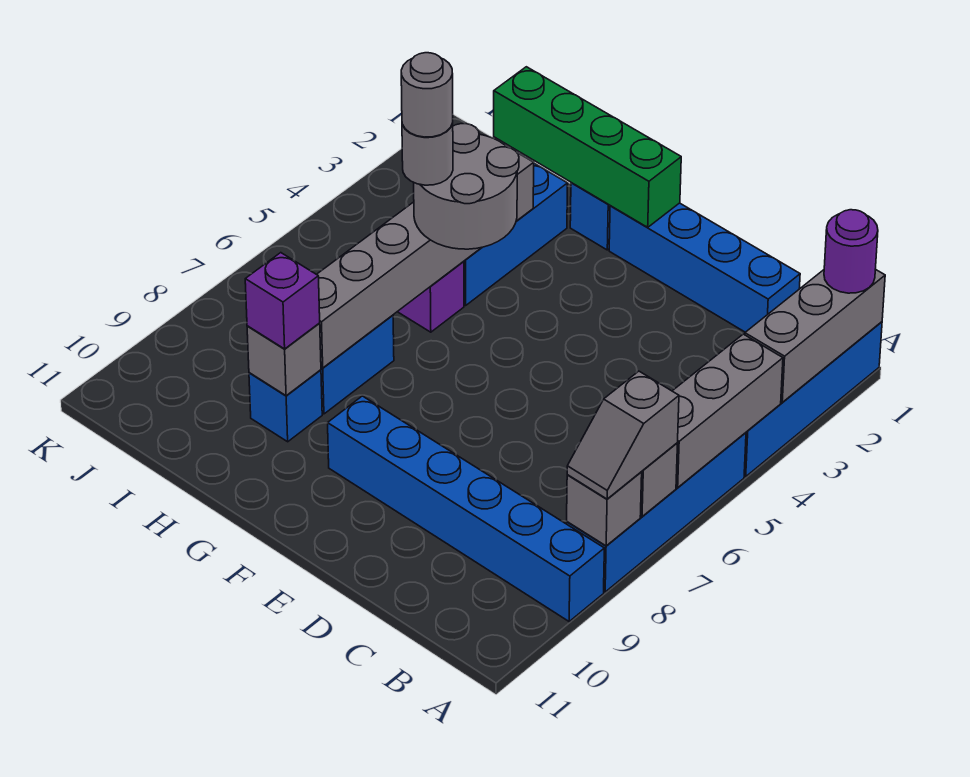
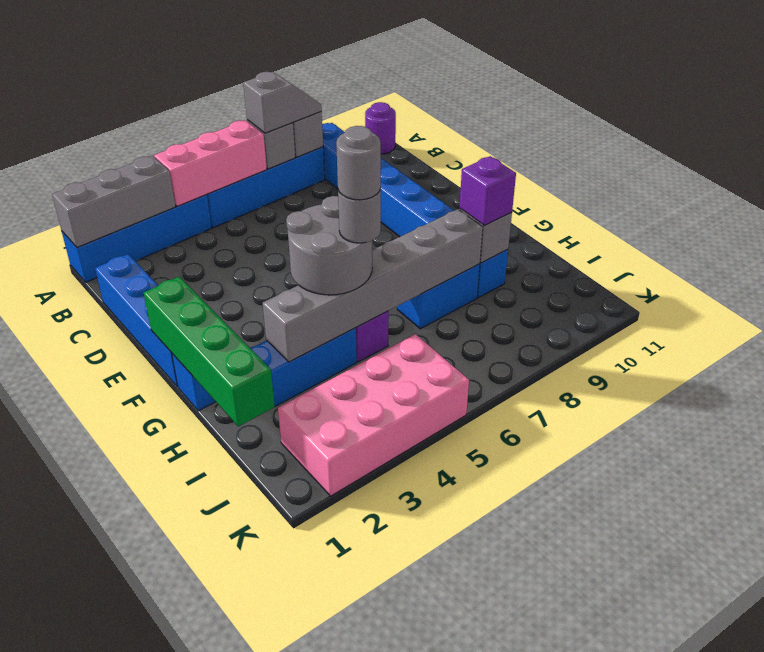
purple 1x1 round brick [824,210,878,293] -> purple 1x1 round brick moved to [365,102,396,154]
grey 1x3 brick [673,334,783,488] -> pink 1x3 brick [154,120,267,207]
none -> pink 2x4 brick [278,334,469,496]

